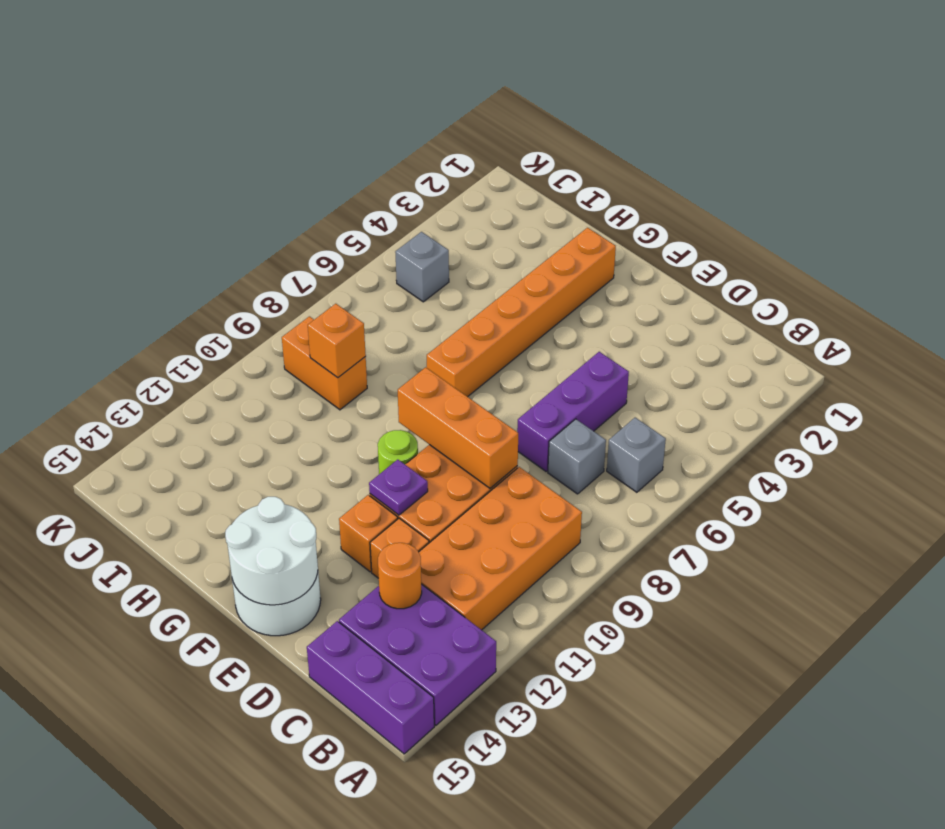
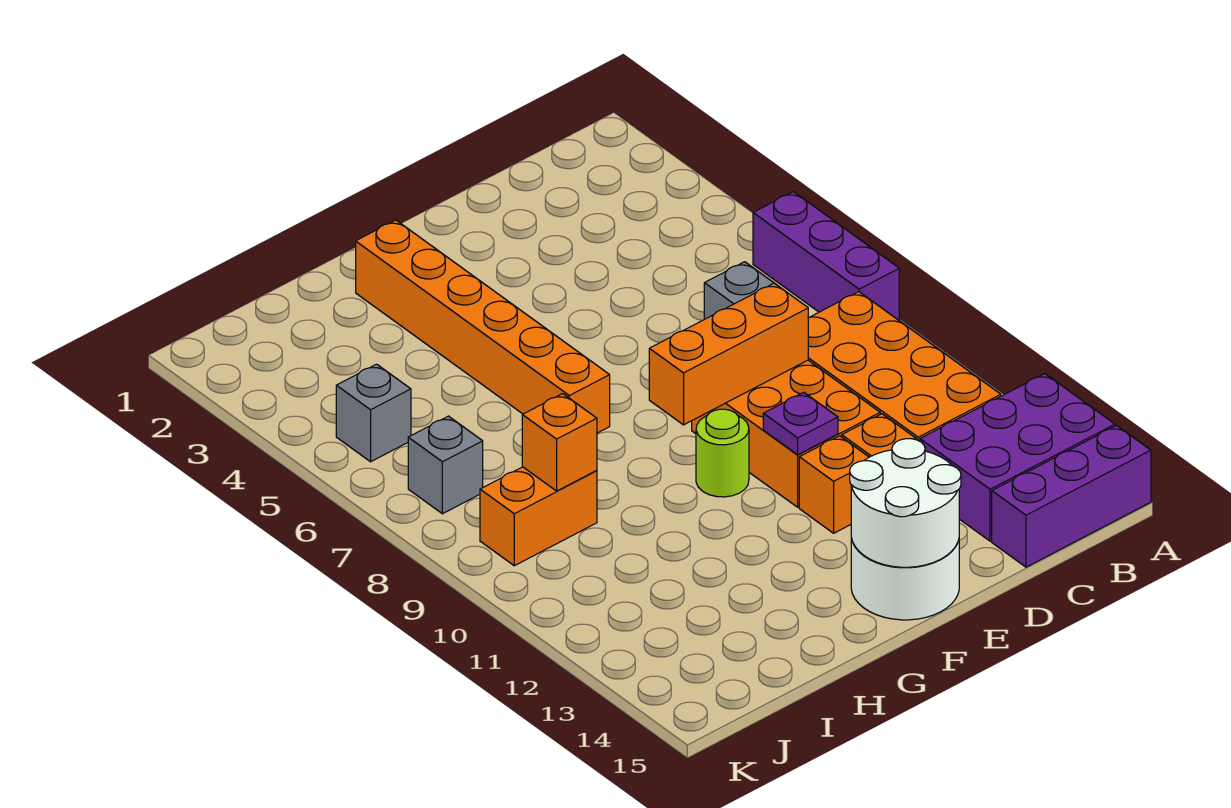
grey 1x1 brick [607,418,666,492] -> grey 1x1 brick moved to [408,416,483,514]
orange 1x1 round brick [378,543,422,609] -> none
purple 1x3 brick [517,352,629,471] -> purple 1x3 brick moved to [753,192,899,320]

